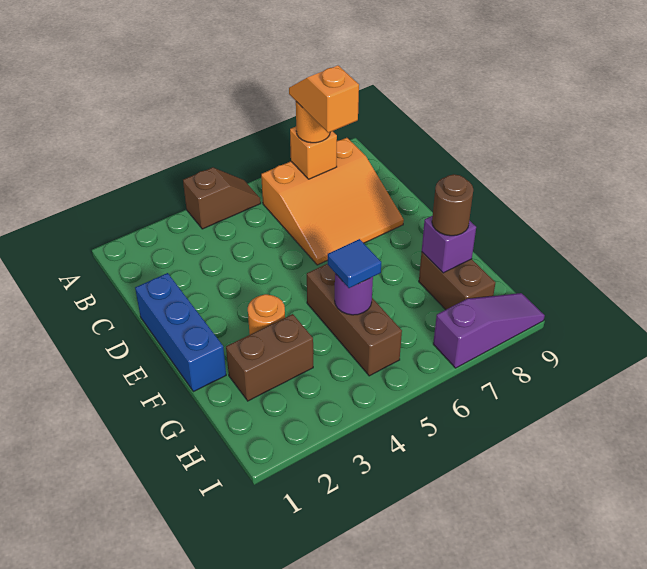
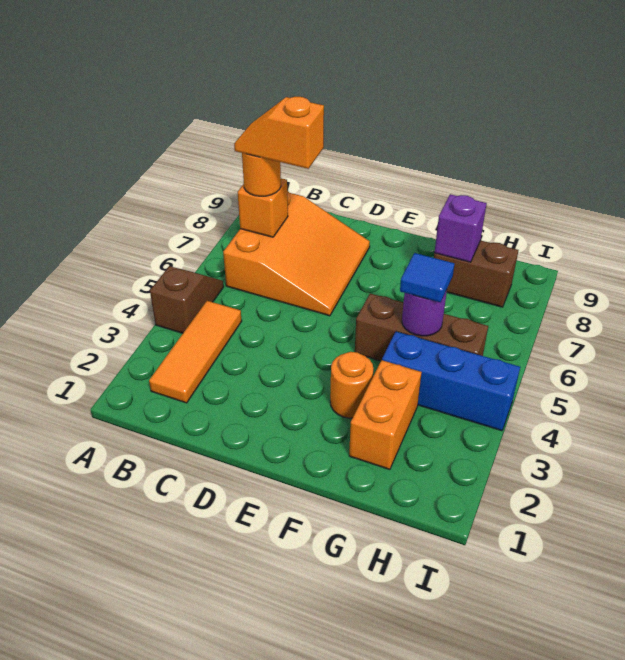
none -> orange 1x3 tile [149,301,242,403]
blue 1x3 brick [135,273,226,392] -> blue 1x3 brick moved to [382,331,520,431]
brown 1x2 brick [226,314,313,401] -> orange 1x2 brick [349,360,422,470]
brown 1x1 round brick [432,174,473,236] -> none
purple 1x3 slope [433,293,545,368] -> none

